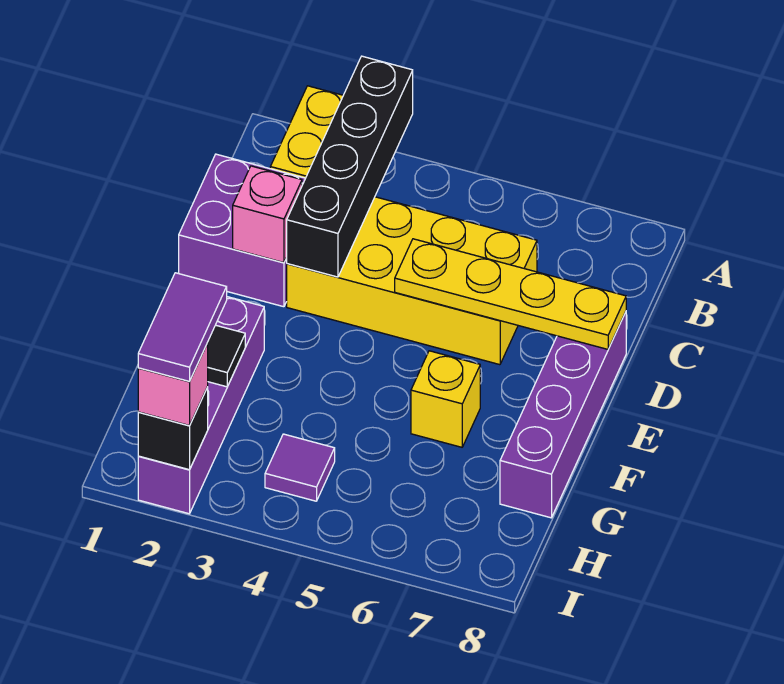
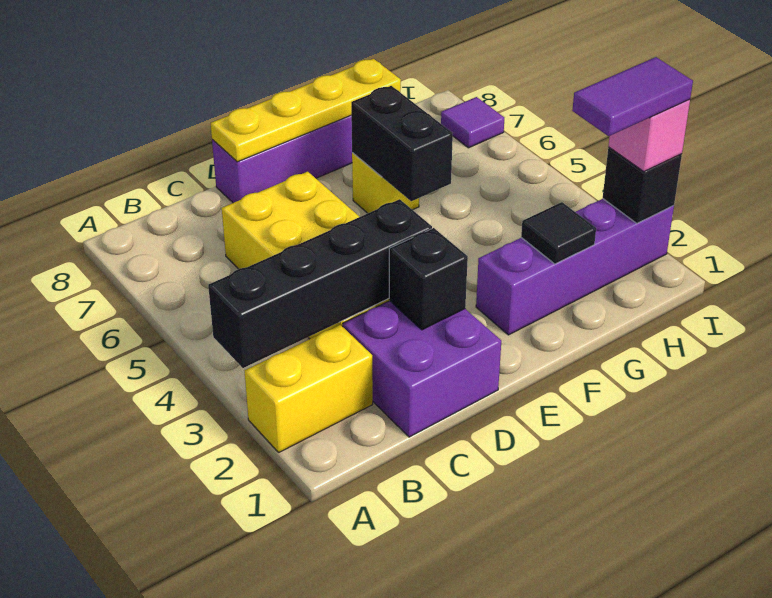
pink 1x1 brick [233,166,302,263] -> black 1x1 brick [389,228,468,330]
yellow 1x4 plate [395,239,626,349] -> yellow 1x4 plate turned to [211,59,401,162]
none -> black 1x2 brick [351,86,453,201]
purple 1x1 tile [265,434,335,501] -> purple 1x1 tile moved to [441,97,504,148]

